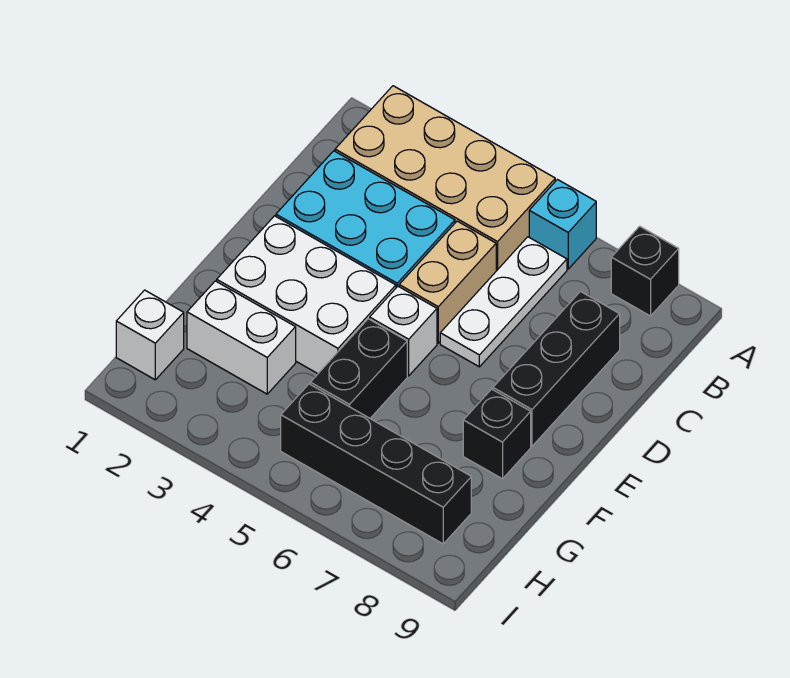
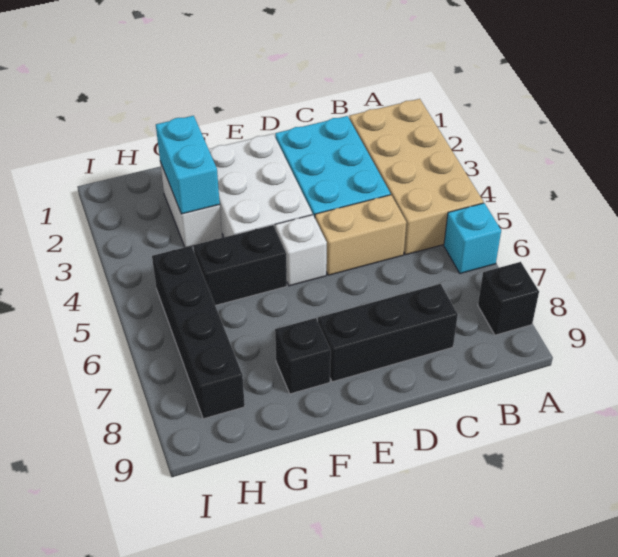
white 1x3 plate [440,237,567,367] -> none
none -> cyan 1x2 brick [156,116,220,214]
white 1x1 brick [116,290,184,380] -> none

